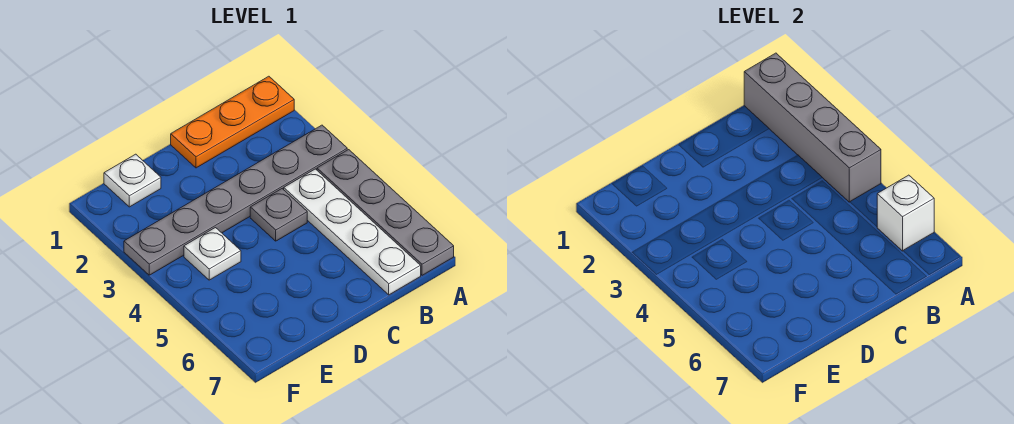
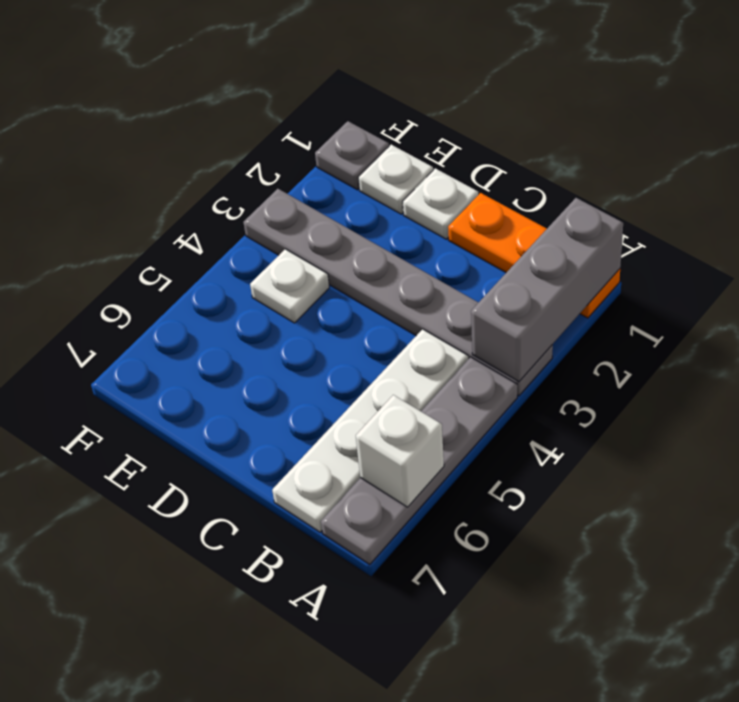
grey 1x4 brick [744,53,881,202] -> grey 1x3 brick [471,198,623,382]
grey 1x1 plate [250,189,307,241] -> grey 1x1 plate moved to [315,121,389,190]
none -> white 1x1 plate [403,168,478,239]

